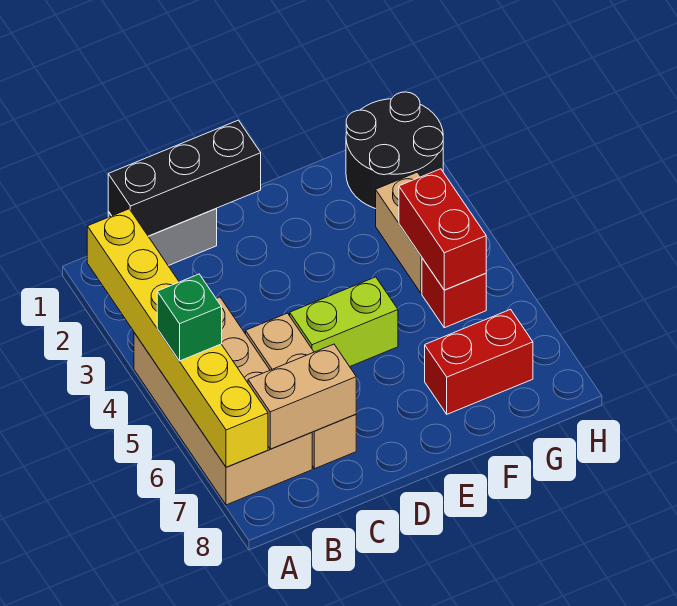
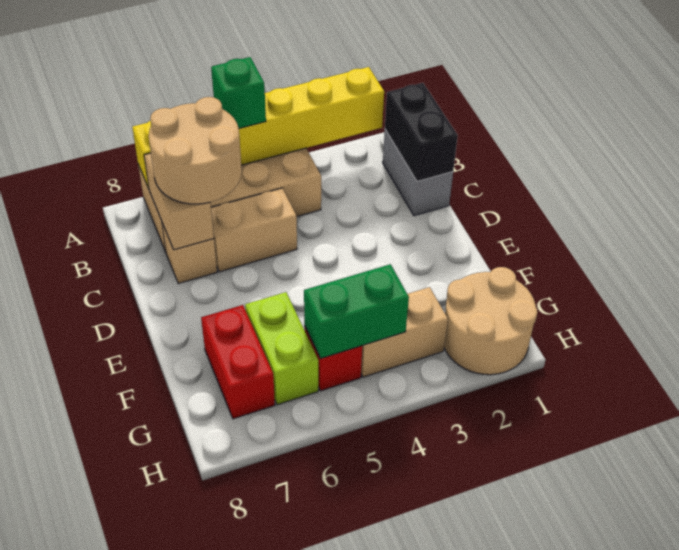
black 1x3 brick [108,120,261,236] -> black 1x2 brick [385,83,458,182]
none -> tan 2x2 round brick [149,97,242,204]
lime 1x2 brick [290,277,398,367] -> lime 1x2 brick moved to [245,292,318,405]
black 2x2 round brick [346,92,443,209] -> tan 2x2 round brick [444,267,537,375]
red 1x2 brick [399,169,486,290] -> green 1x2 brick [304,264,409,359]

